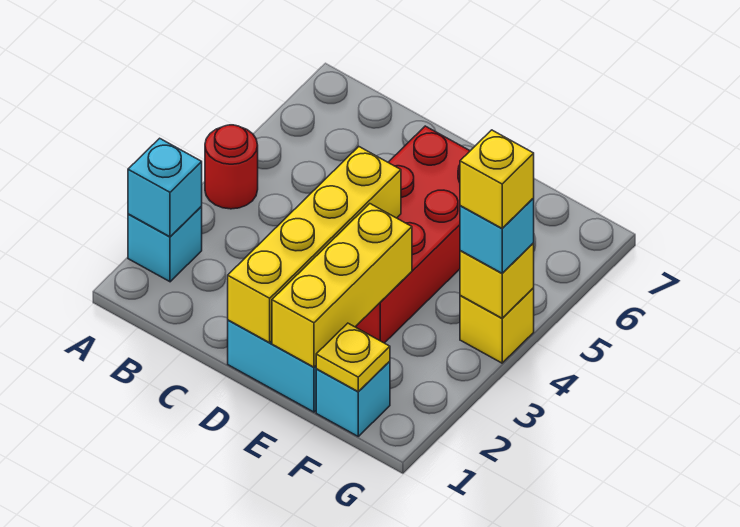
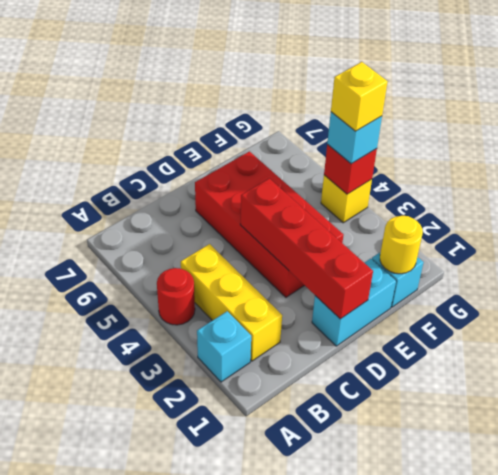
cyan 1x1 brick [128,138,202,237] -> none
yellow 1x4 brick [228,147,401,343] -> red 1x4 brick [240,179,373,319]
yellow 1x3 brick [272,204,412,367] -> yellow 1x3 brick moved to [181,244,282,361]
yellow 1x1 plate [316,323,390,392] -> yellow 1x1 round brick [380,216,423,274]
yellow 1x1 brick [460,243,534,318] -> red 1x1 brick [324,144,377,194]

